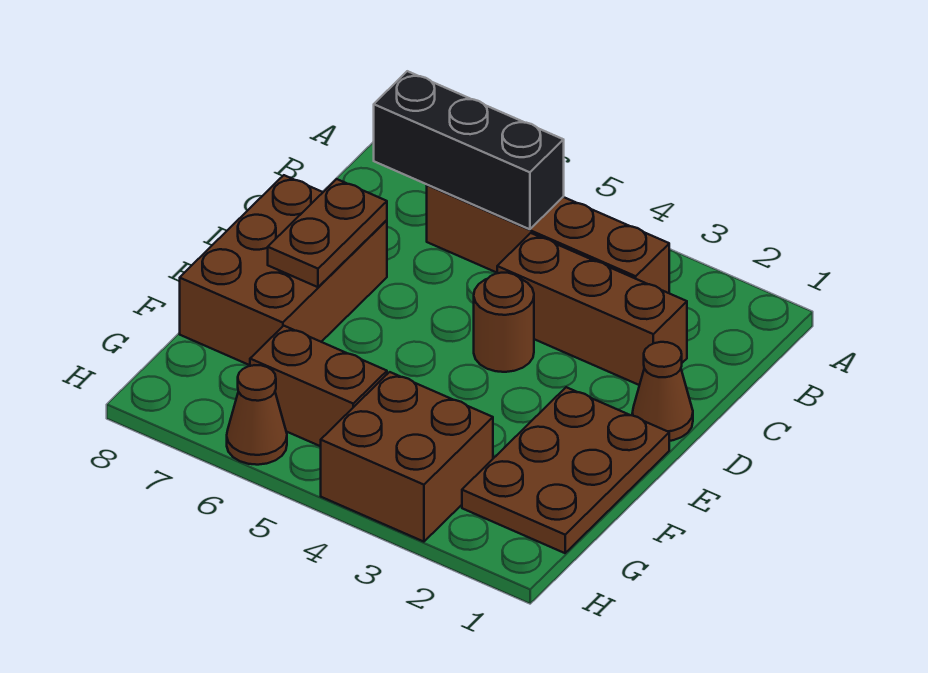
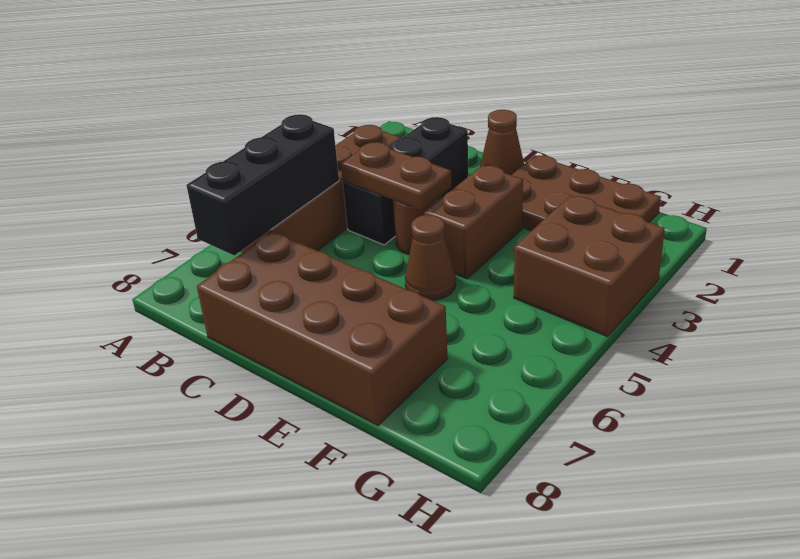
brown 1x3 brick [497,233,687,385] -> black 1x3 brick [343,117,468,245]
brown 2x3 brick [180,175,387,365] -> brown 2x4 brick [197,232,448,425]
brown 1x2 plate [268,179,387,287] -> brown 1x2 plate moved to [341,142,451,210]
brown 1x2 brick [250,326,387,446] -> brown 1x2 brick moved to [424,165,523,279]
brown 1x1 cone [227,365,287,465] -> brown 1x1 cone moved to [405,215,456,300]

